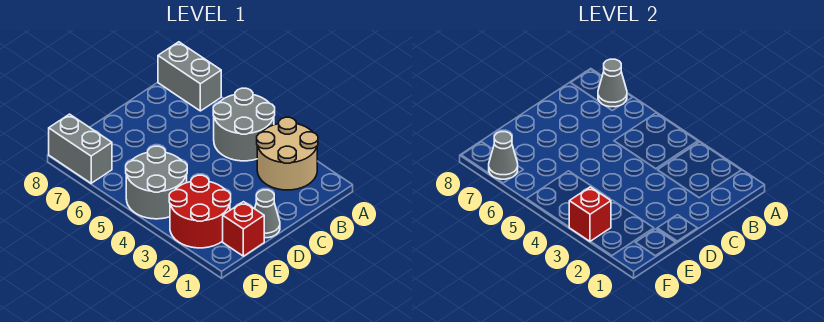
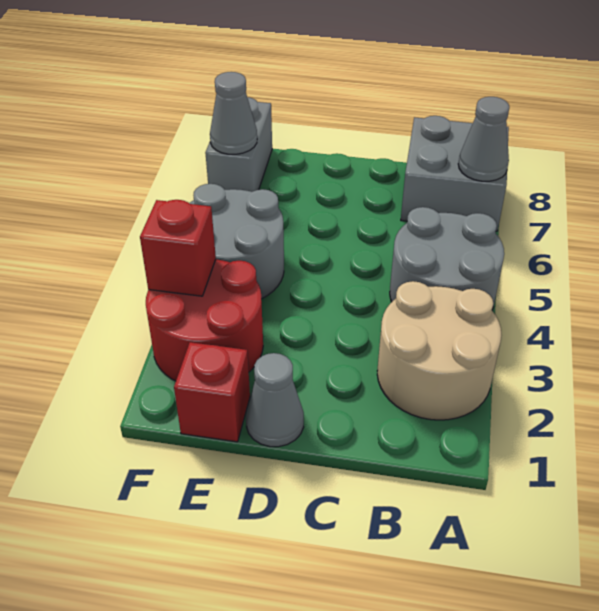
grey 1x2 brick [158,42,221,111] -> grey 2x2 brick [401,116,509,231]

